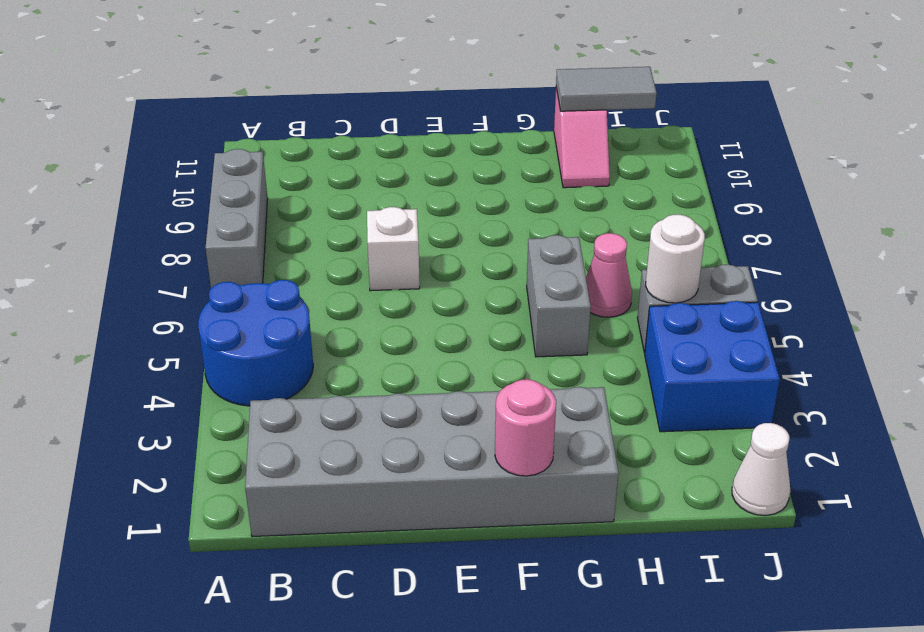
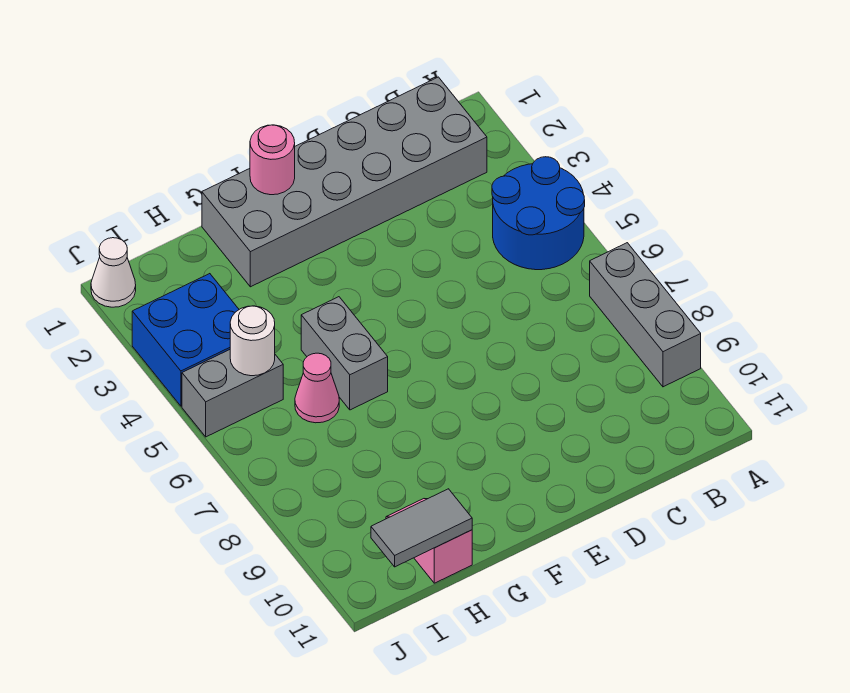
white 1x1 brick [367,207,420,291] -> none

